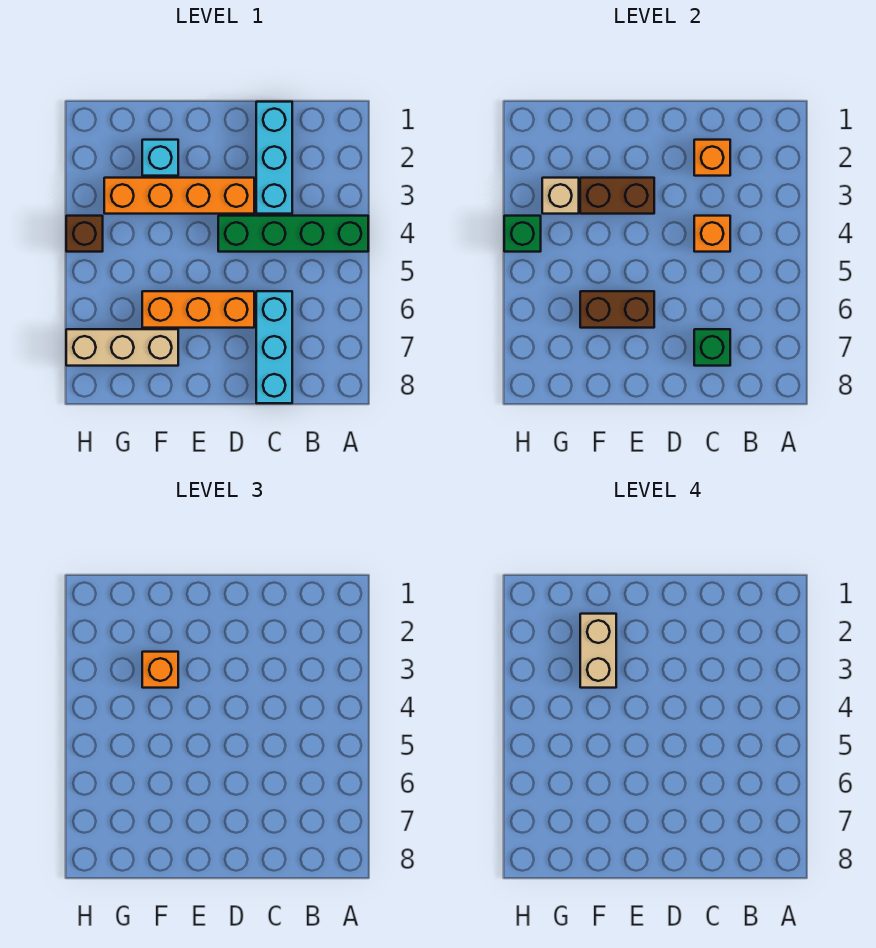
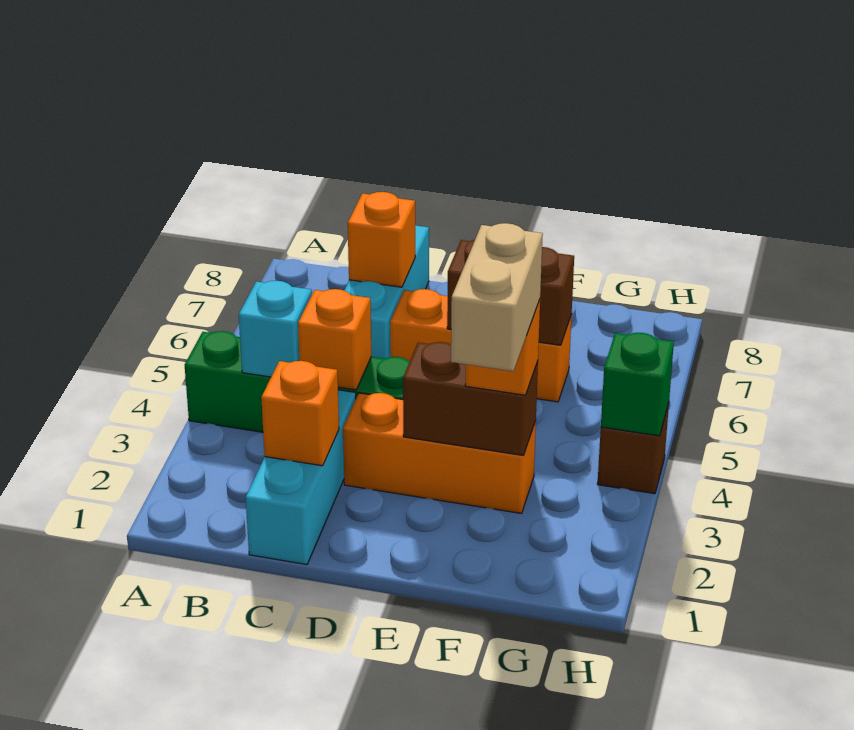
green 1x1 brick [694,329,730,366] -> orange 1x1 brick [348,192,415,287]
orange 1x4 brick [104,178,254,214] -> orange 1x3 brick [343,393,536,513]
cyan 1x1 brick [142,140,178,176] -> cyan 1x1 brick moved to [239,281,312,377]
tan 1x3 brick [66,329,178,366] -> none
tan 1x1 brick [542,178,579,214] -> none

